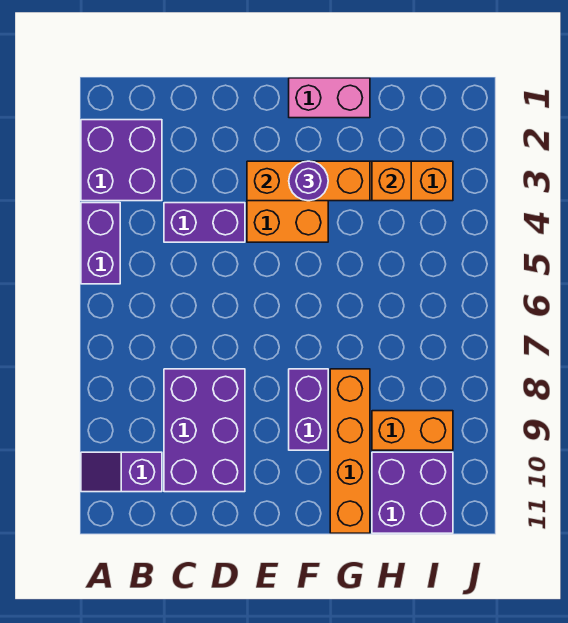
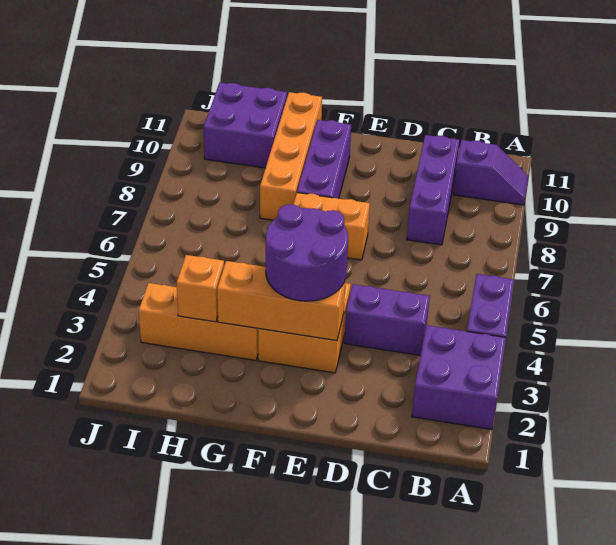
purple 2x3 brick [164,369,245,492] -> purple 1x3 brick [407,135,459,245]
pink 1x2 brick [289,78,370,118] -> none
purple 1x1 round brick [289,161,328,201] -> purple 2x2 round brick [266,204,348,301]
purple 1x2 brick [289,369,328,450] -> purple 1x3 brick [297,120,351,199]
orange 1x2 brick [372,411,453,450] -> orange 1x2 brick moved to [293,193,370,260]

